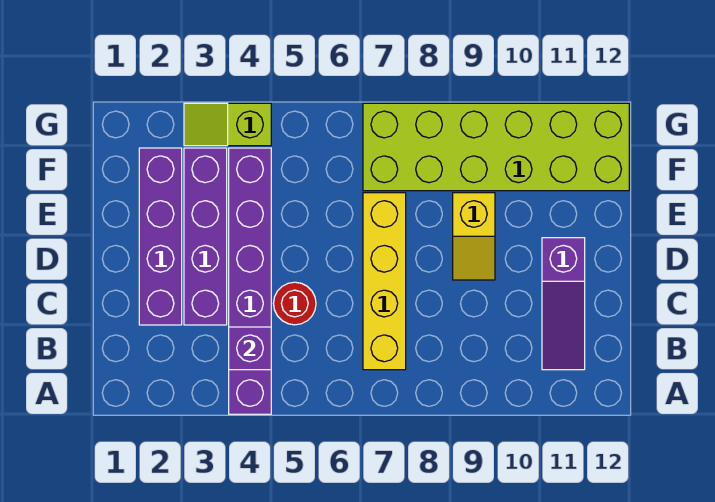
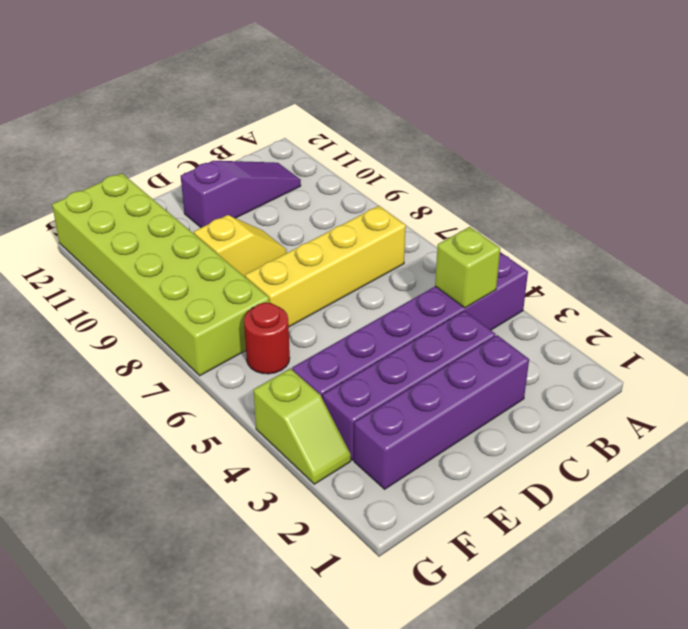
purple 1x1 brick [229,327,271,370] -> lime 1x1 brick [435,227,500,308]
red 1x1 round brick [274,282,316,325] -> red 1x1 round brick moved to [244,303,290,374]

